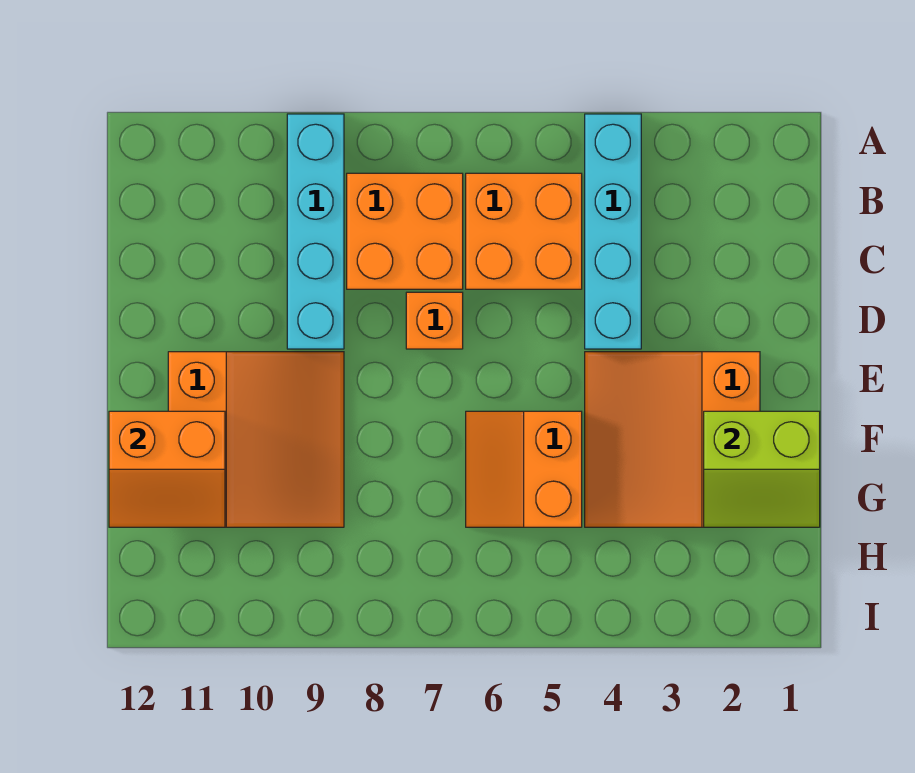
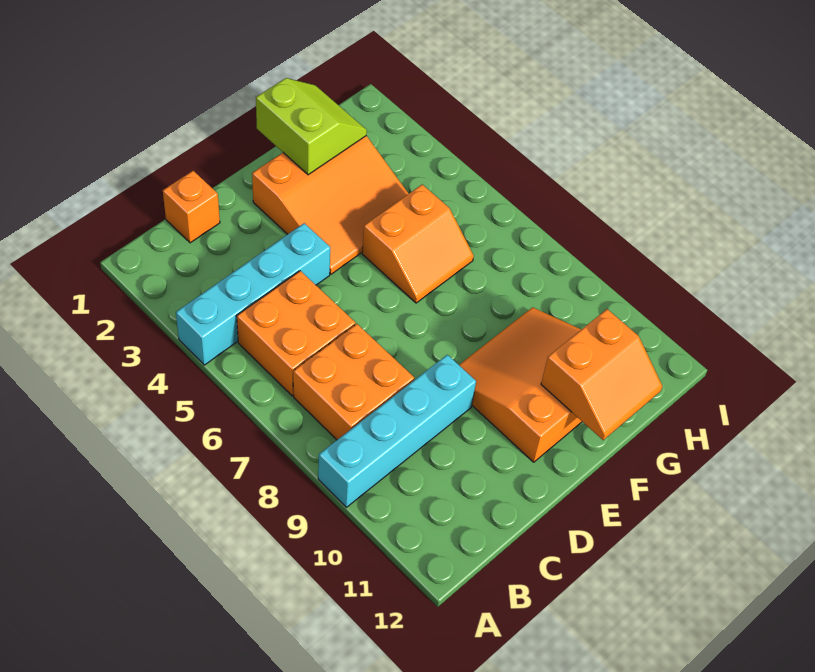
orange 1x1 brick [406,292,463,349] -> orange 1x1 brick moved to [163,171,220,243]
orange 2x2 slope [109,411,225,527] -> orange 2x2 slope turned to [541,309,662,440]

